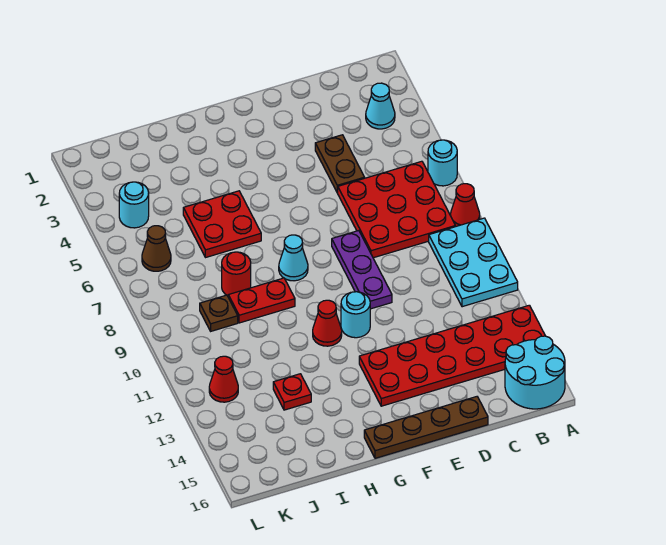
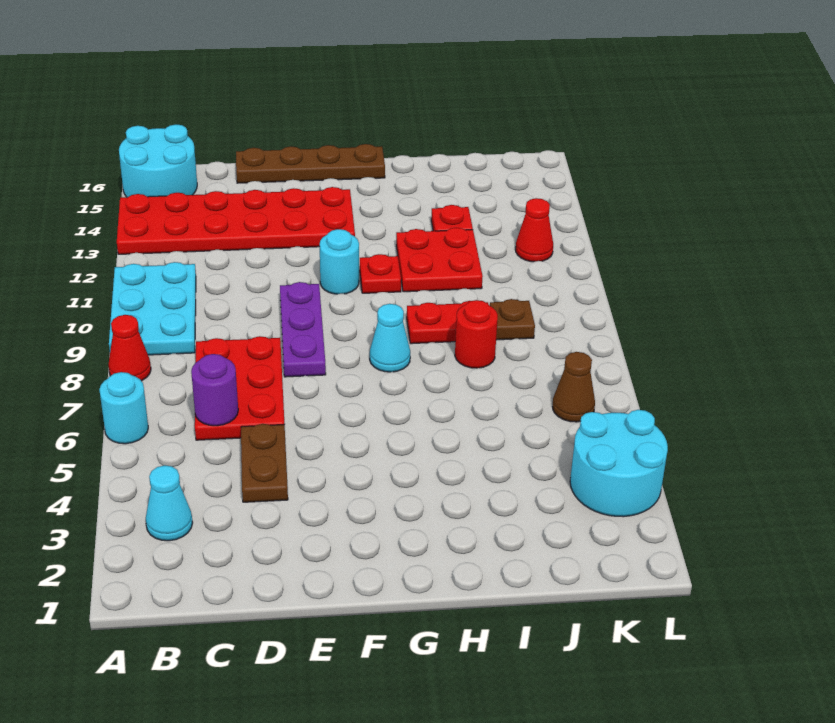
red 3x3 plate [338,161,455,258] -> red 2x3 plate [195,336,284,440]
none -> purple 1x1 round brick [191,354,238,426]
red 1x1 cone [313,300,342,346] -> red 1x1 plate [360,254,401,293]
red 2x2 plate [183,191,261,258] -> red 2x2 plate moved to [396,228,483,292]
cyan 1x1 round brick [119,182,149,228] -> cyan 2x2 round brick [570,410,668,517]

